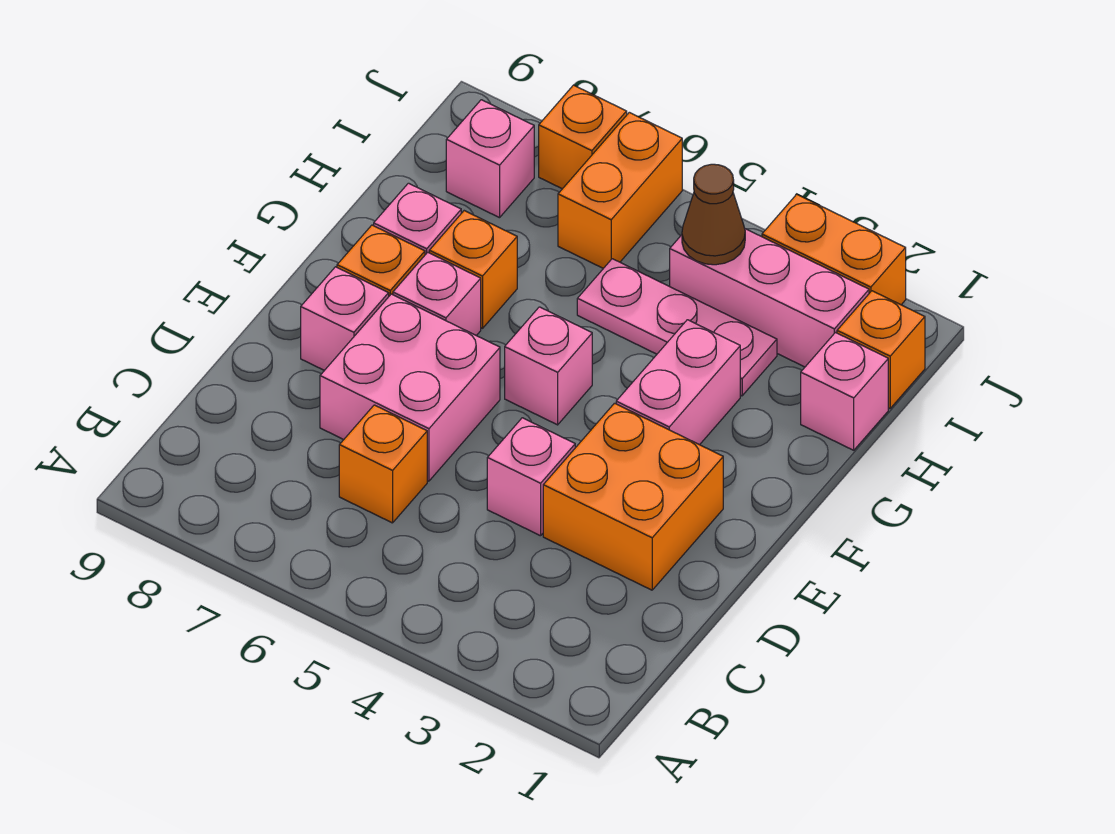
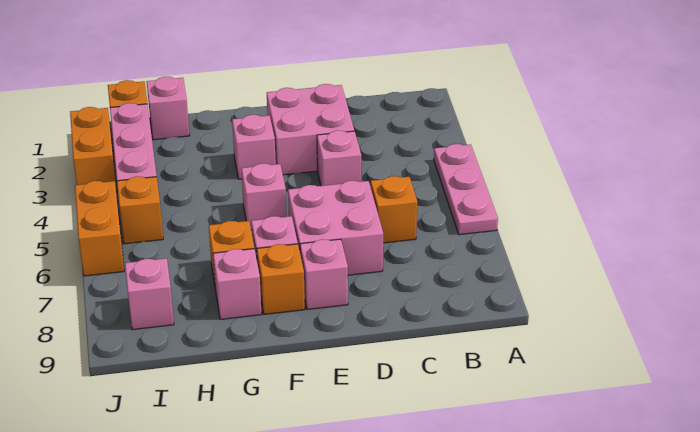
orange 2x2 brick [543,403,723,590] -> pink 2x2 brick [267,84,354,175]
pink 1x2 brick [616,320,740,445] -> pink 1x1 brick [232,115,276,179]
pink 1x3 plate [577,259,777,396] -> pink 1x3 plate moved to [434,144,498,235]
brown 1x1 cone [682,164,745,265] -> none
orange 1x2 brick [558,112,682,268] -> orange 1x2 brick turned to [75,181,124,276]
orange 1x1 brick [539,85,627,189] -> orange 1x1 brick moved to [117,176,163,244]

